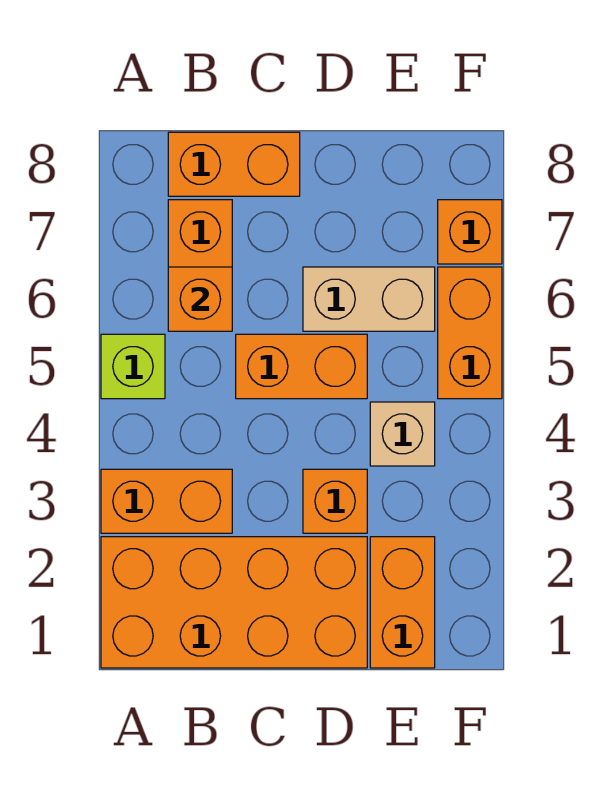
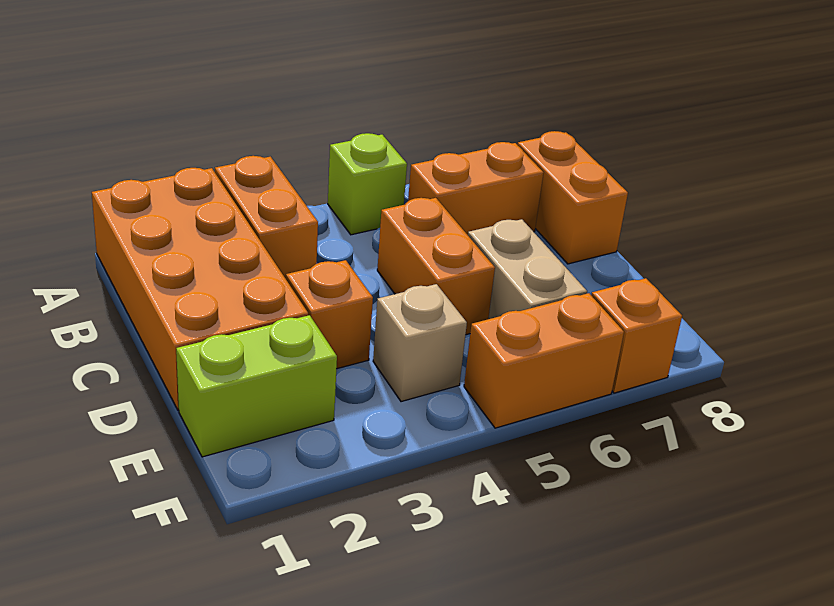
orange 1x1 brick [168,267,232,331] -> none
orange 1x2 brick [370,537,435,668] -> lime 1x2 brick [176,315,337,457]

